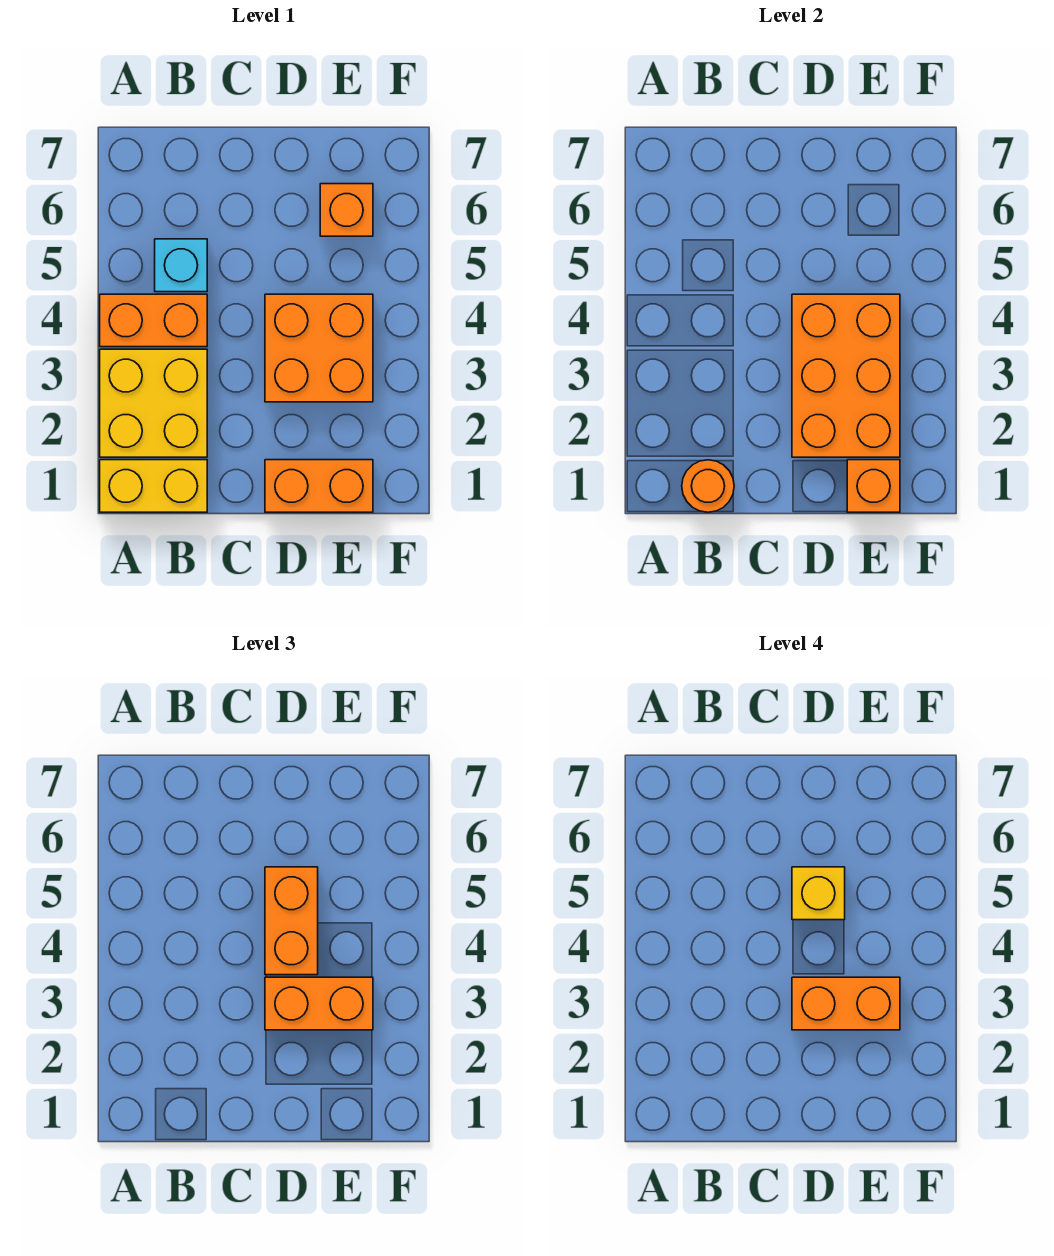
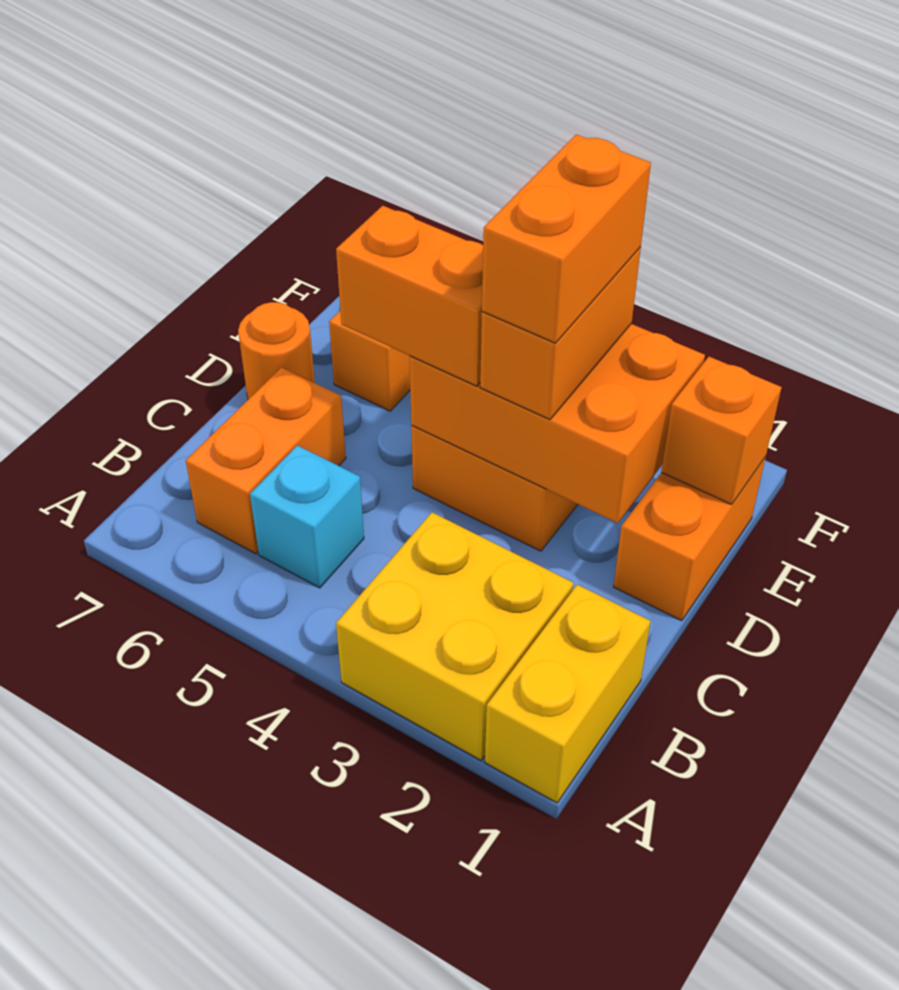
orange 1x2 brick [100,294,207,347] -> orange 1x2 brick moved to [186,367,346,554]
orange 1x1 round brick [682,460,734,512] -> orange 1x1 round brick moved to [238,302,315,399]
yellow 1x1 brick [792,867,845,920] -> none

